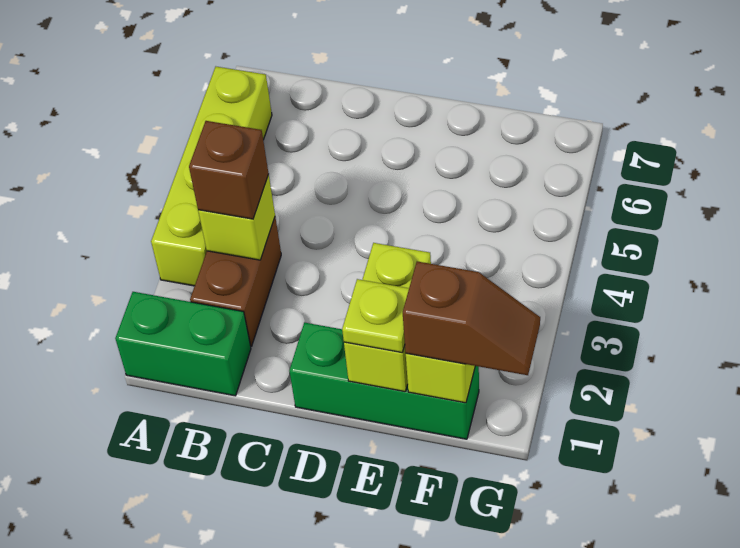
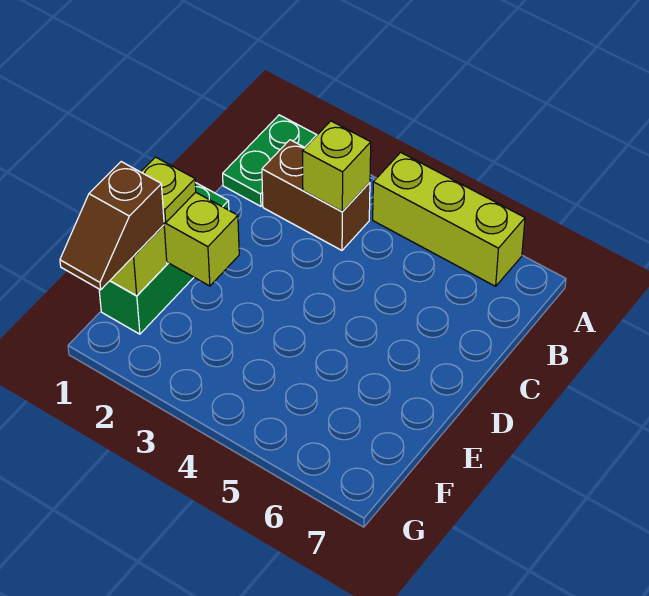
green 1x2 brick [115,292,251,396] -> green 1x2 plate [223,115,317,206]
lime 1x4 brick [151,67,272,286] -> lime 1x3 brick [373,152,525,286]
brown 1x1 brick [189,121,269,219] -> none

